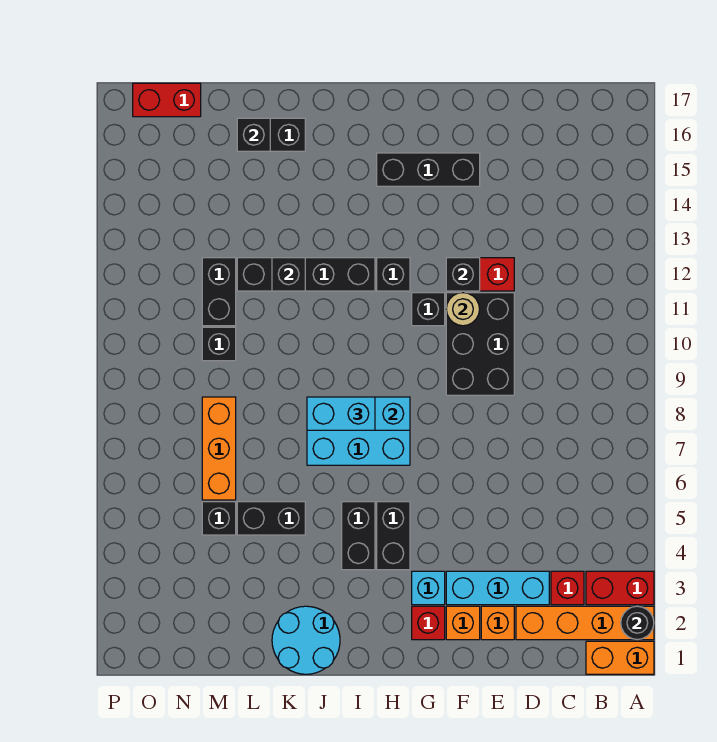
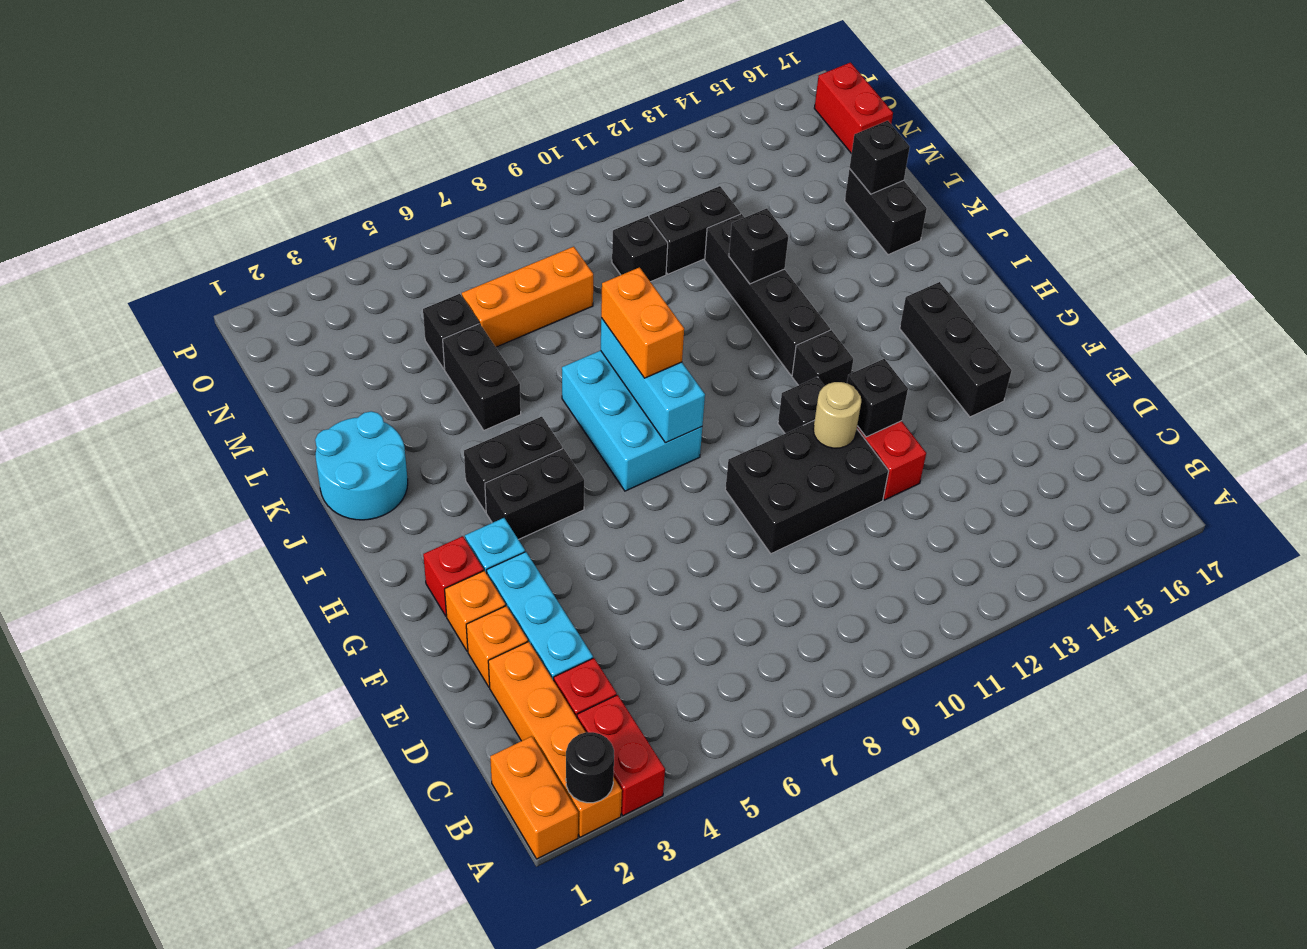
cyan 1x2 brick [307,397,375,430] -> orange 1x2 brick [601,267,684,378]

